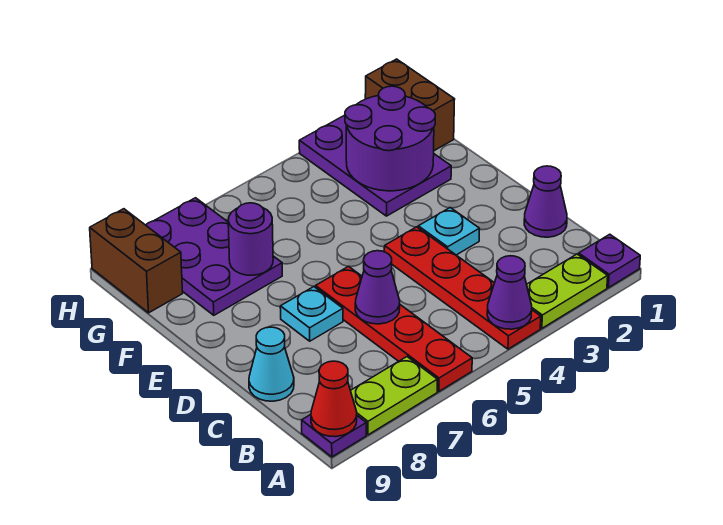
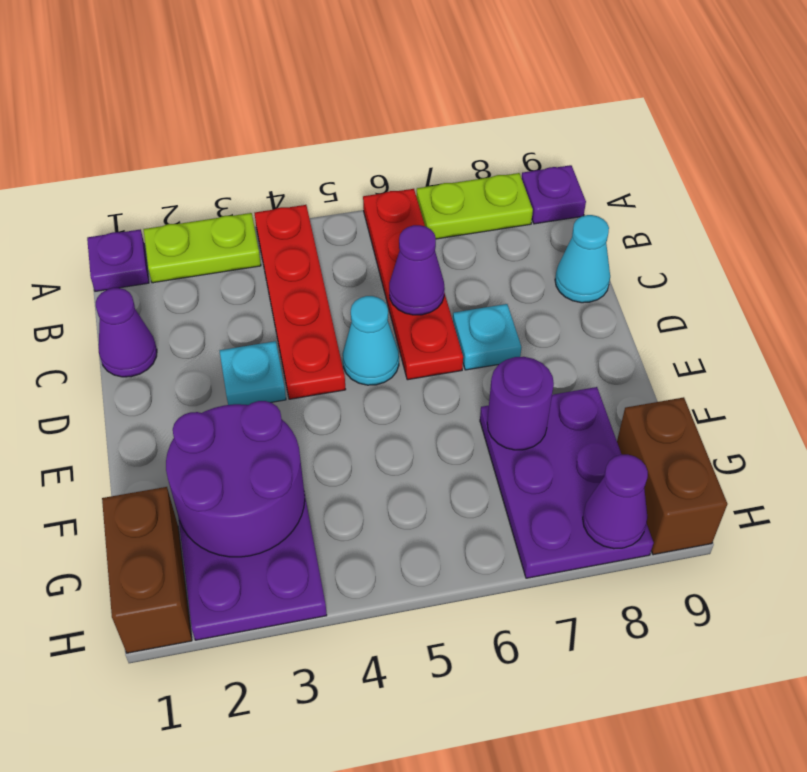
purple 1x1 cone [487,256,532,329] -> purple 1x1 cone moved to [583,455,648,549]
red 1x1 cone [311,361,357,437] -> none
none -> cyan 1x1 cone [343,296,399,385]

